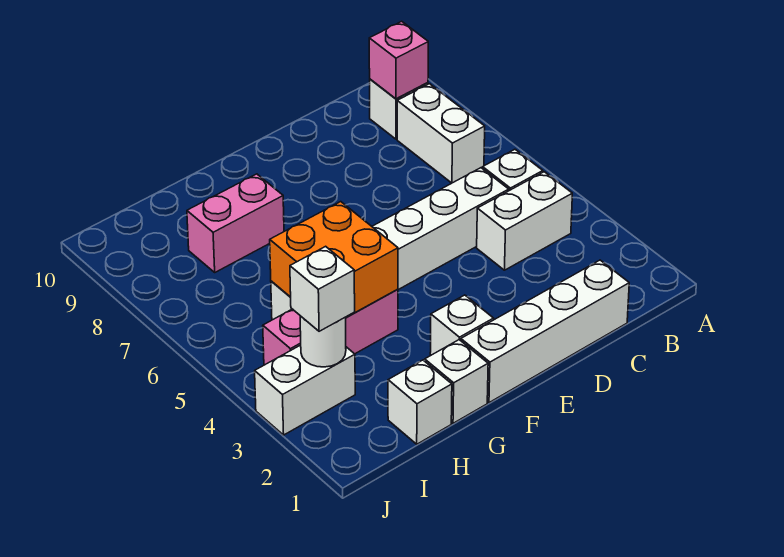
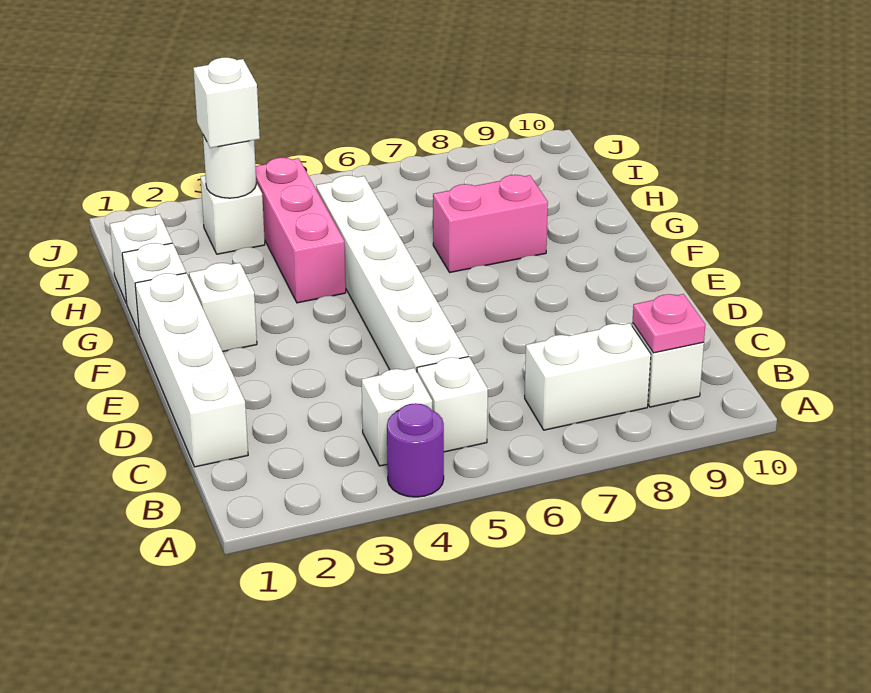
none -> purple 1x1 round brick [387,403,444,497]
white 1x2 brick [477,172,572,270] -> white 1x1 brick [362,368,432,466]
pink 1x1 brick [369,21,428,99] -> pink 1x1 plate [633,294,705,353]
orange 2x2 brick [270,202,398,318] -> none
pink 1x2 brick [187,174,284,272] -> pink 1x2 brick turned to [433,175,548,272]
white 1x2 brick [255,345,355,435] -> white 1x1 brick [201,175,265,254]

